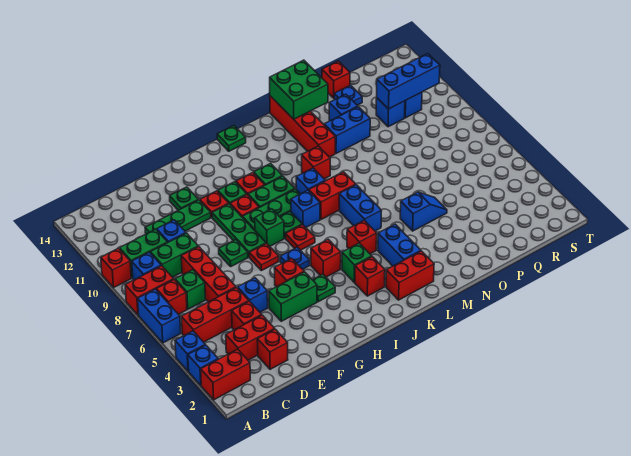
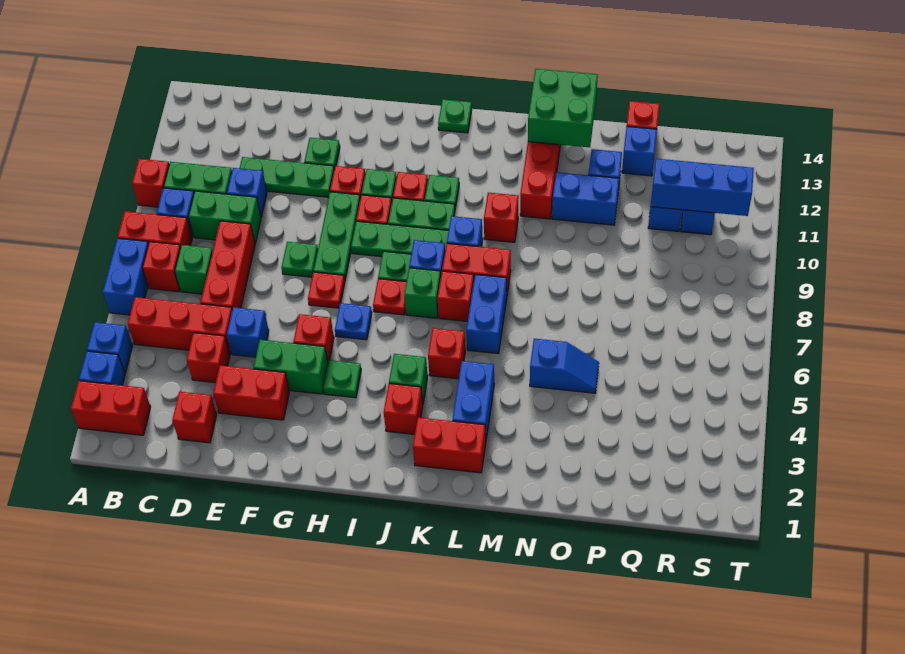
red 1x2 brick [226,315,274,360] -> red 1x2 brick moved to [213,365,289,420]
green 1x1 brick [255,209,284,246] -> green 1x1 brick moved to [404,268,441,318]
red 1x1 brick [311,239,341,277] -> red 1x1 brick moved to [438,271,474,321]
blue 1x1 plate [334,85,362,105] -> blue 1x1 brick [622,126,657,176]

